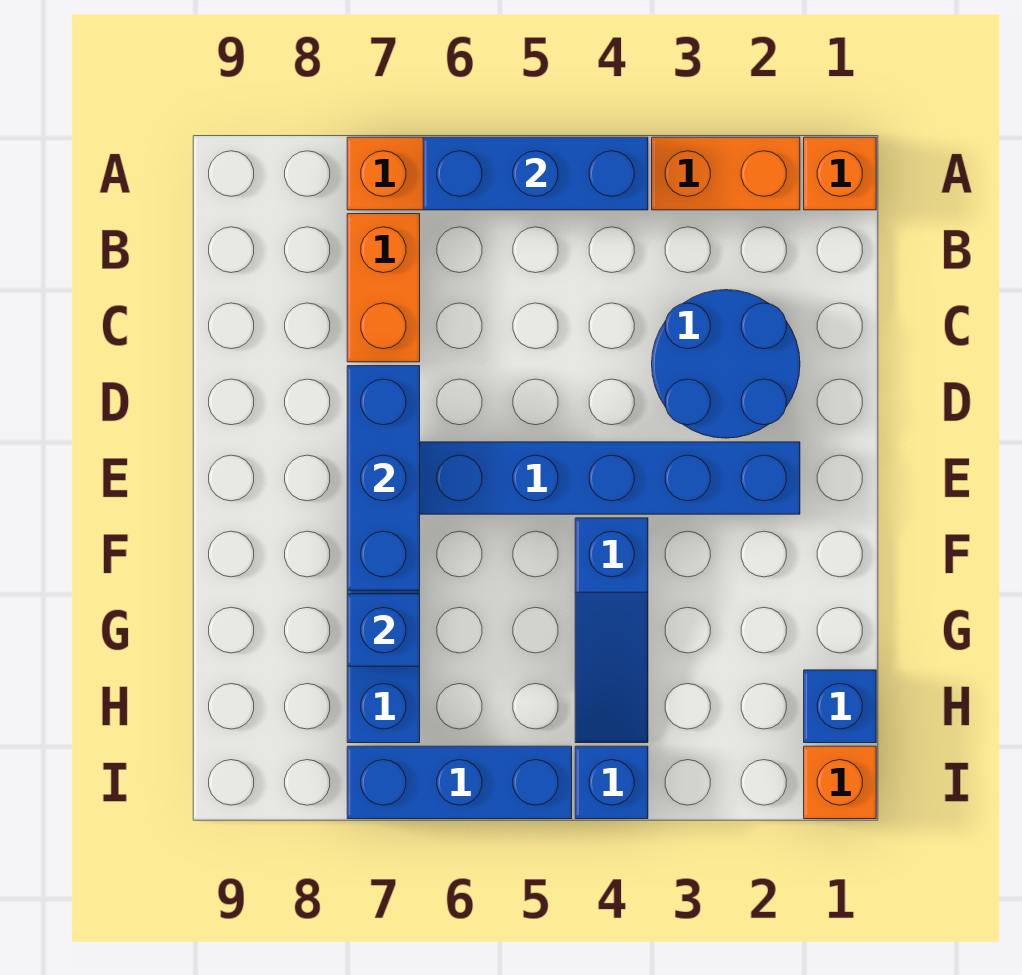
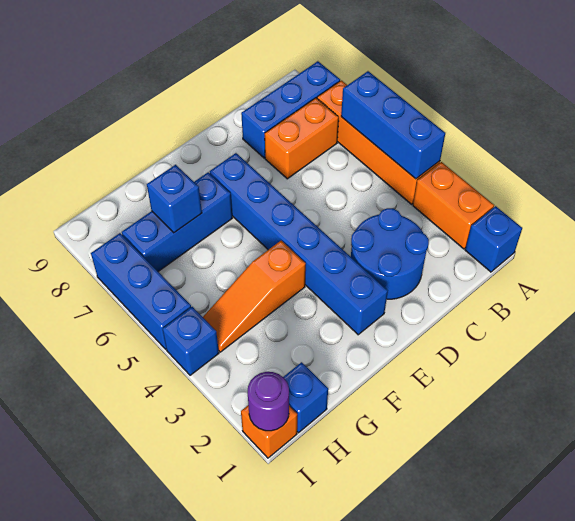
orange 1x1 brick [804,137,876,210] -> blue 1x1 brick [465,206,522,272]
blue 1x3 brick [347,366,420,590] -> blue 1x3 brick moved to [241,61,340,158]
blue 1x3 slope [575,518,648,743] -> orange 1x3 slope [203,241,306,352]
none -> purple 1x1 round brick [248,372,289,431]

